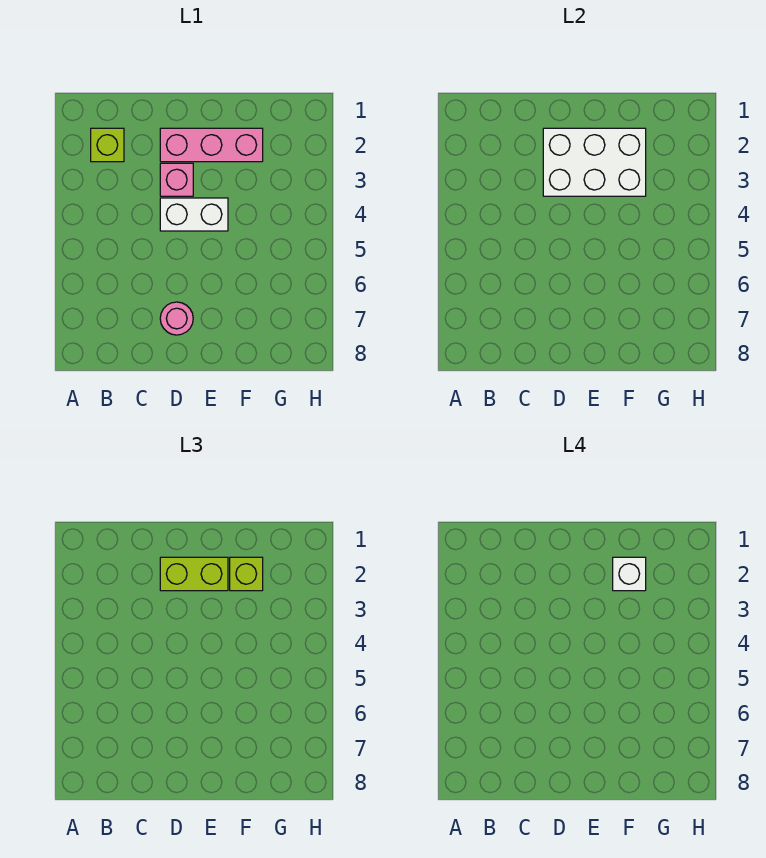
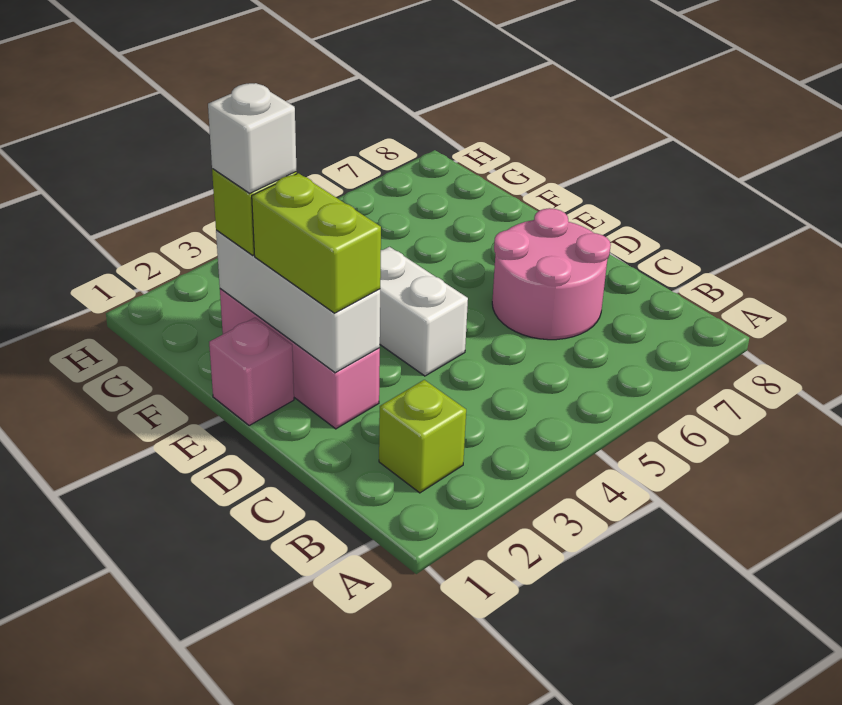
white 2x3 brick [543,128,646,196] -> white 1x3 brick [216,230,380,373]
pink 1x1 brick [160,163,193,196] -> pink 1x1 brick moved to [209,318,294,426]
pink 1x1 round brick [160,302,193,335] -> pink 2x2 round brick [492,208,611,340]

